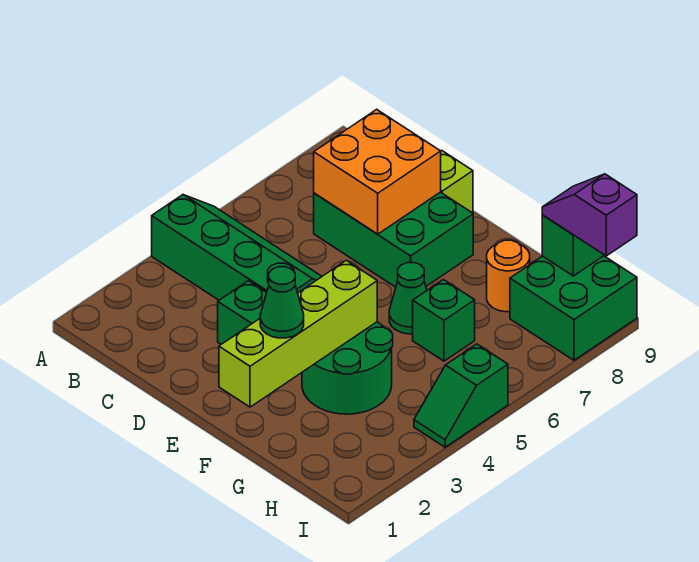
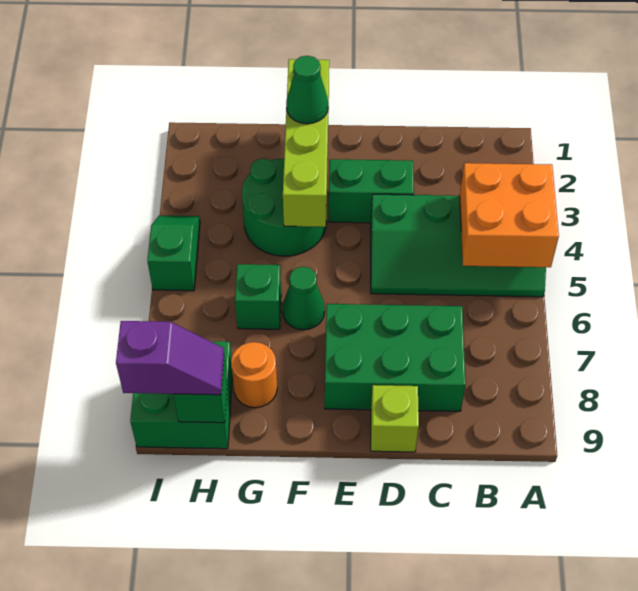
orange 2x2 brick [314,109,441,234] -> orange 2x2 brick moved to [460,163,559,267]

